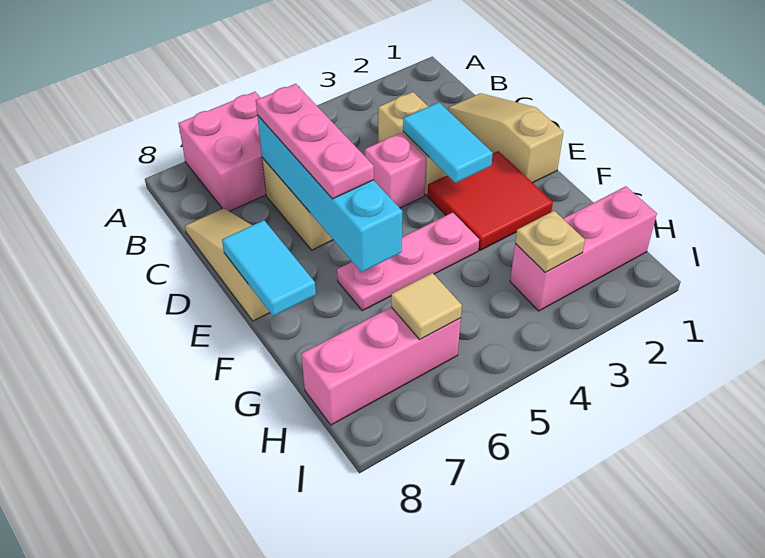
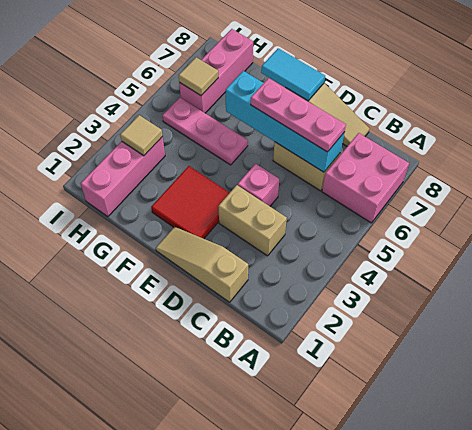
tan 1x3 slope [448,93,564,183] -> tan 1x3 slope turned to [156,227,248,302]
cyan 1x2 tile [403,102,493,183] -> none
pink 1x3 plate [337,213,479,311] -> pink 1x3 plate turned to [162,98,248,165]
tan 1x1 plate [515,211,585,273] -> tan 1x1 tile [120,115,162,156]

